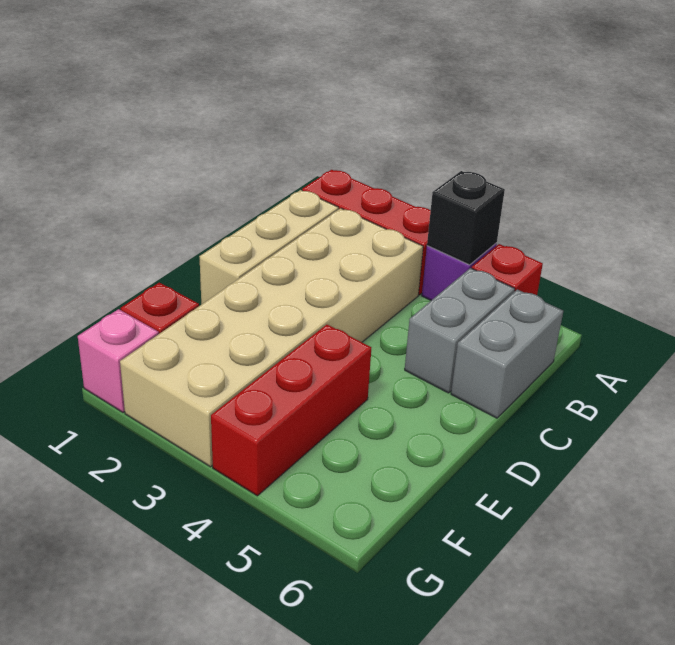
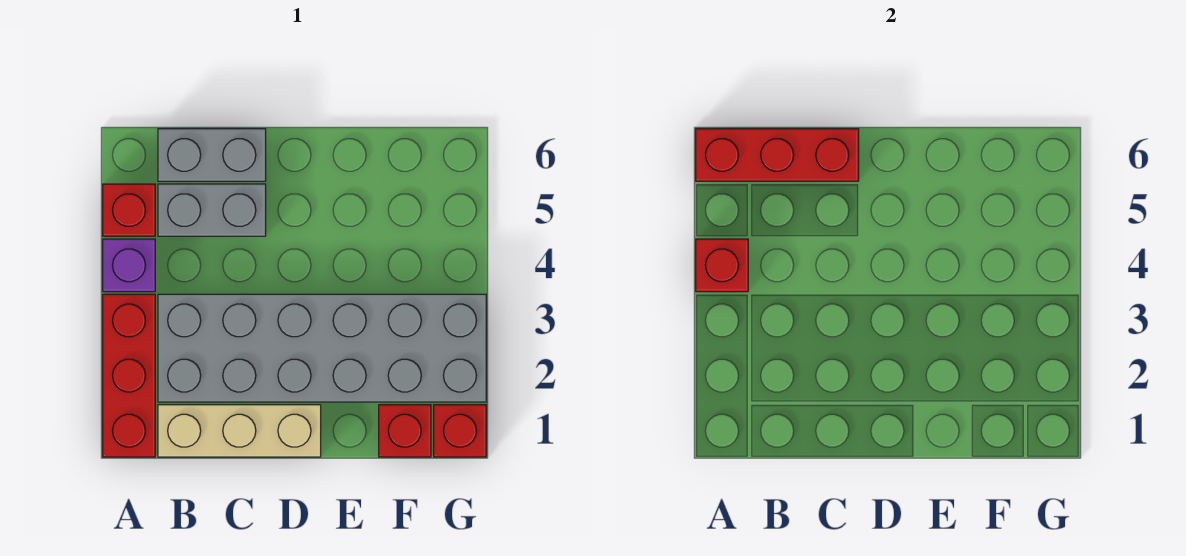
black 1x1 brick [427,171,505,265] -> red 1x1 brick [696,239,748,292]
tan 2x6 brick [120,208,423,467] -> grey 2x6 brick [158,294,486,402]
red 1x3 brick [211,325,371,496] -> red 1x3 brick moved to [696,129,859,181]
pink 1x1 brick [78,309,159,412] -> red 1x1 brick [434,405,486,457]

